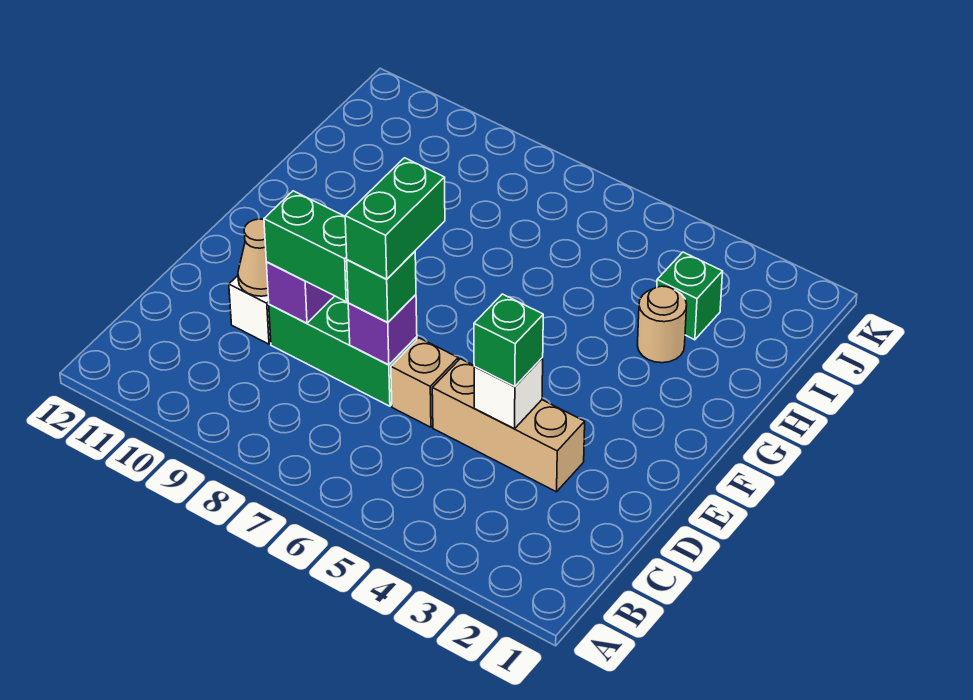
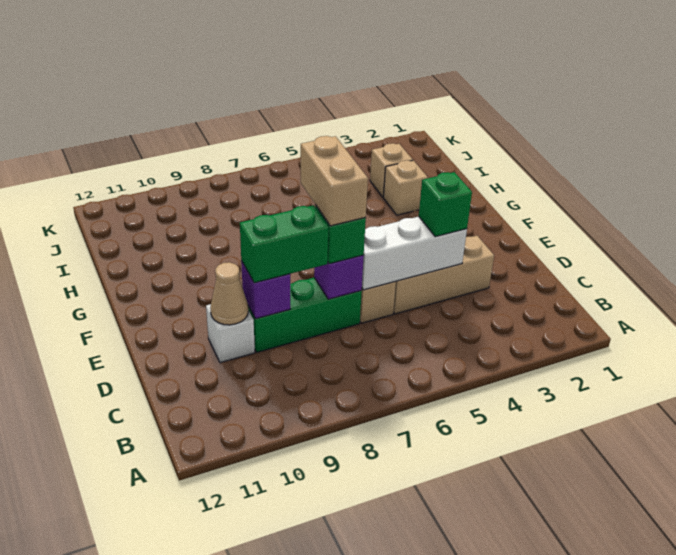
white 1x1 brick [474,358,543,429] -> white 1x3 brick [362,217,467,290]
green 1x2 brick [345,158,445,279] -> tan 1x2 brick [301,136,368,226]
tan 1x1 round brick [637,286,687,363] -> tan 1x1 brick [383,160,428,215]
green 1x1 brick [657,252,723,340] -> tan 1x1 brick [370,143,413,197]

